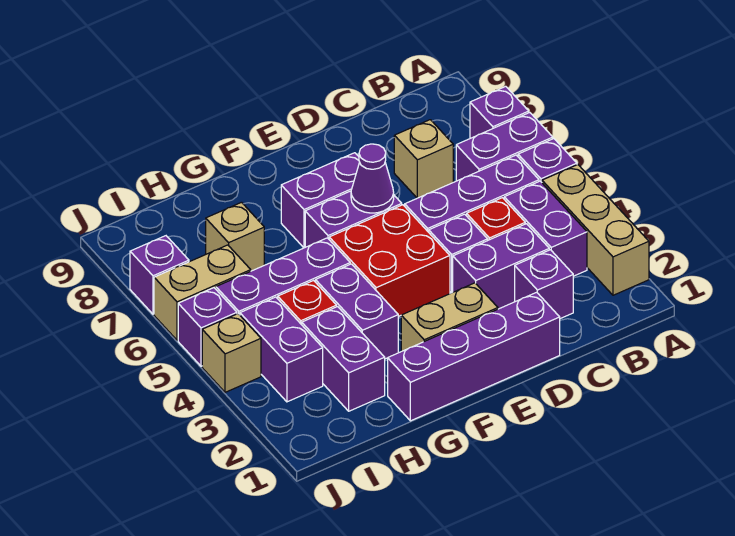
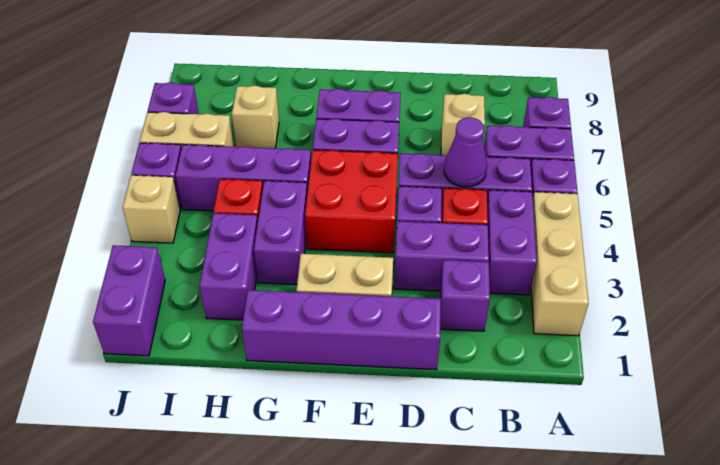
purple 1x1 cone [351,144,394,213] -> purple 1x1 cone moved to [444,117,487,187]
purple 1x2 brick [240,297,323,402] -> purple 1x2 brick moved to [93,245,165,356]

